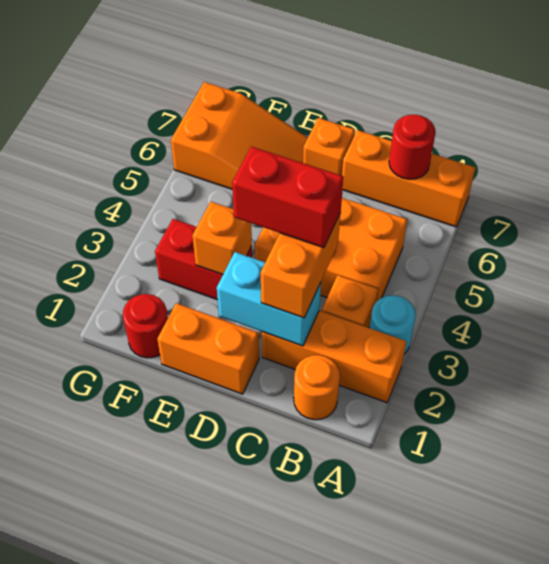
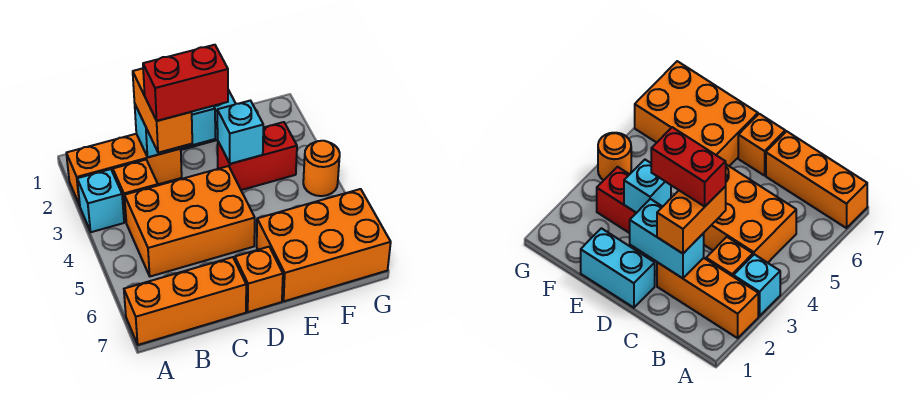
cyan 1x1 round brick [370,295,416,354] -> cyan 1x1 brick [77,169,124,232]
orange 1x1 round brick [294,355,340,420] -> orange 1x1 round brick moved to [303,141,340,196]
red 1x1 round brick [389,115,436,179] -> none
orange 1x2 brick [157,303,259,394] -> cyan 1x2 brick [581,228,655,308]
orange 1x1 brick [193,202,252,275] -> cyan 1x1 brick [217,101,263,164]
orange 2x3 slope [171,82,308,189] -> orange 2x3 brick [257,189,391,301]
red 1x1 round brick [123,294,168,358] -> none

